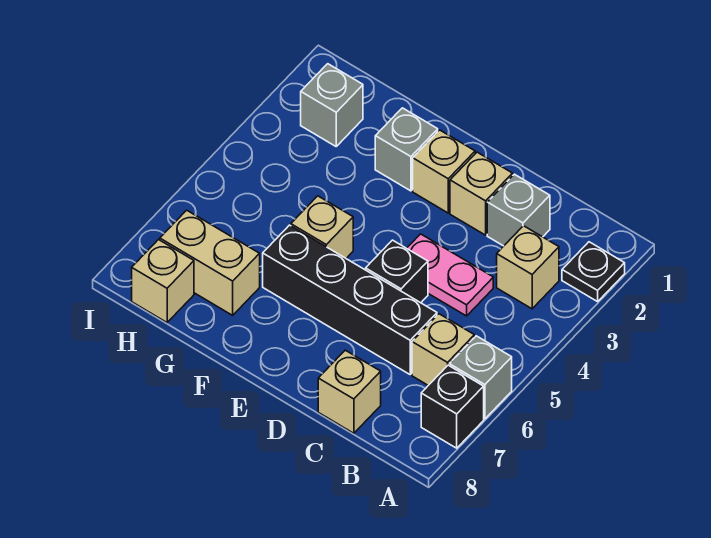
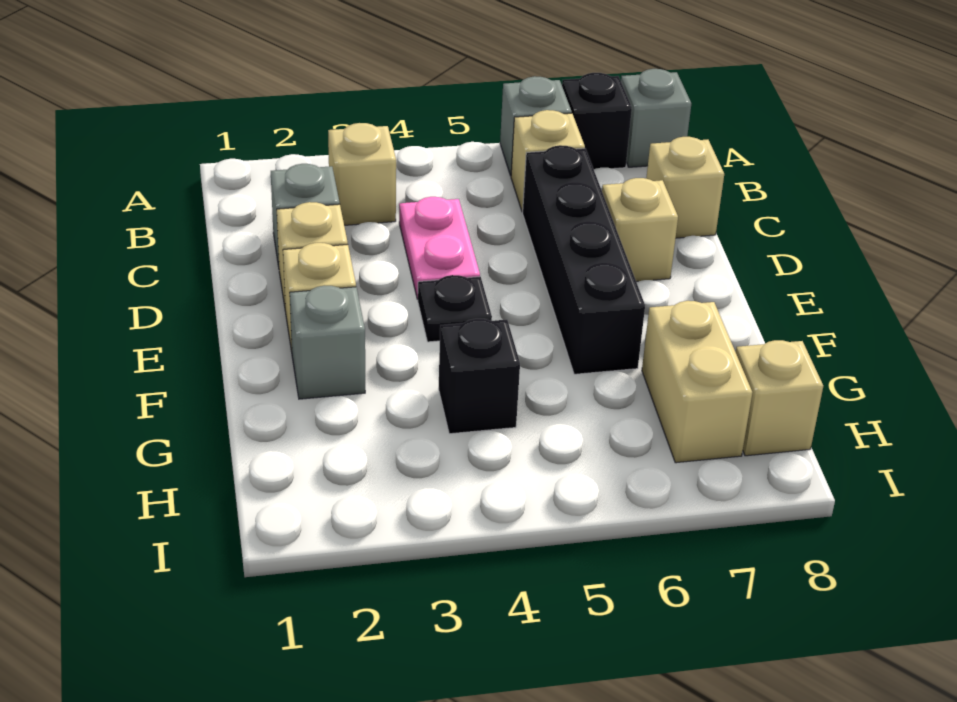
black 1x1 plate [562,242,625,302] -> black 1x1 plate moved to [418,275,492,342]
black 1x1 brick [366,240,428,303] -> black 1x1 brick moved to [439,319,520,434]
tan 1x1 brick [291,196,353,258] -> tan 1x1 brick moved to [602,178,678,282]
grey 1x1 brick [301,64,363,146] -> grey 1x1 brick moved to [621,69,691,167]

